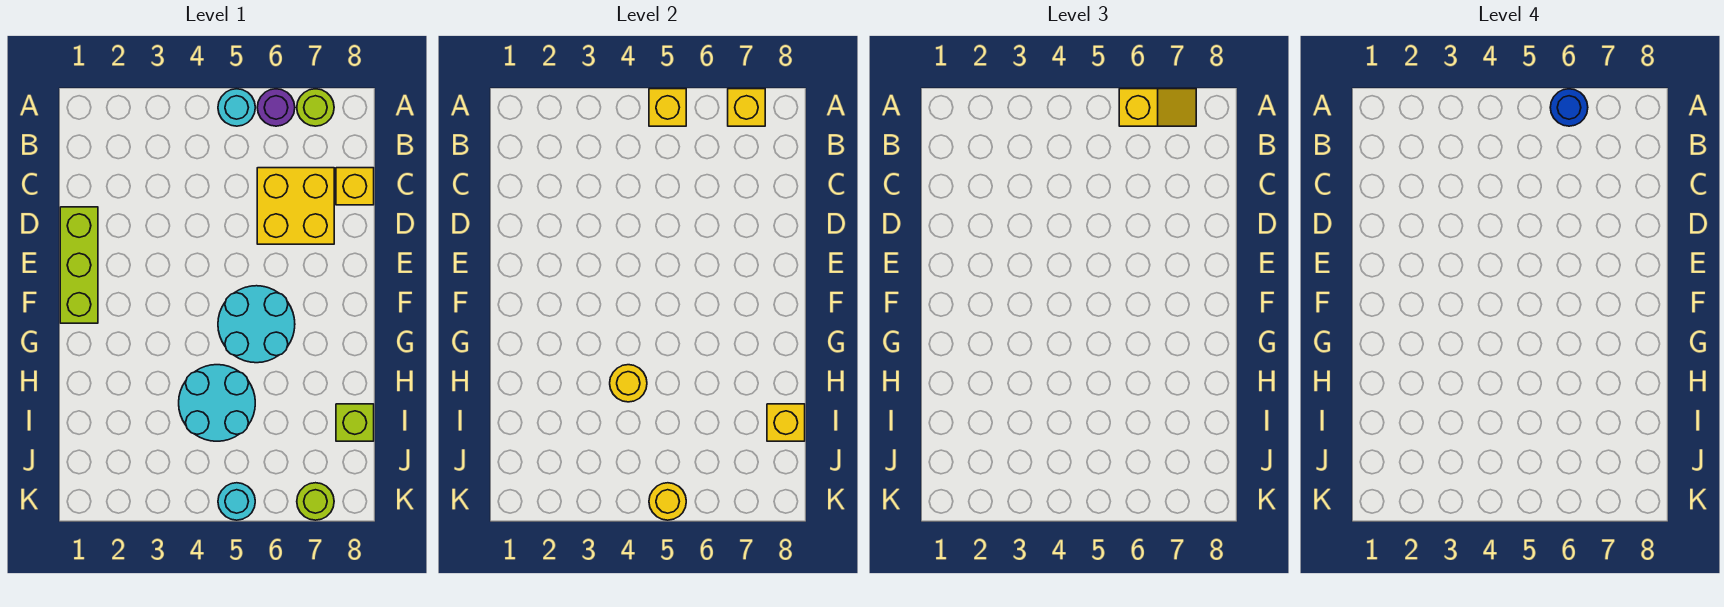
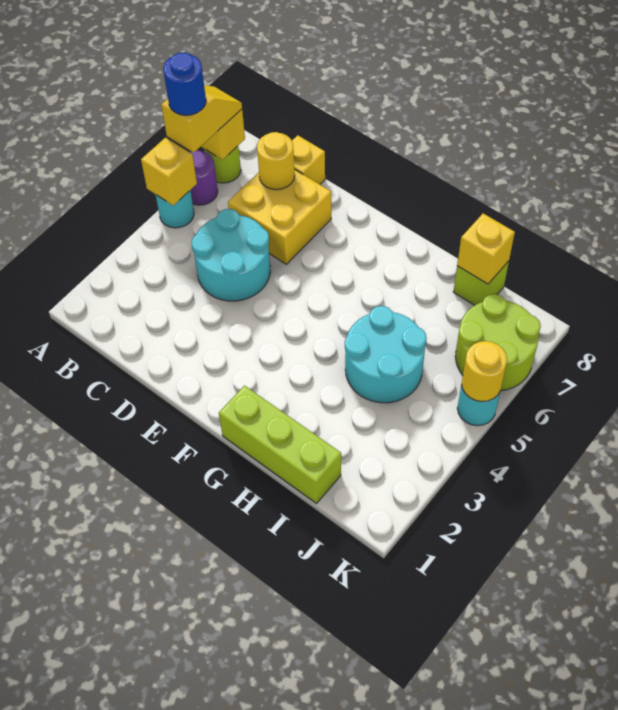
lime 1x3 brick [60,207,98,323] -> lime 1x3 brick moved to [219,386,341,504]
cyan 2x2 round brick [218,286,295,363] -> cyan 2x2 round brick moved to [191,209,270,301]
yellow 1x1 round brick [610,365,647,402] -> yellow 1x1 round brick moved to [257,132,295,190]
lime 1x1 round brick [297,483,334,520] -> lime 2x2 round brick [455,294,541,391]

